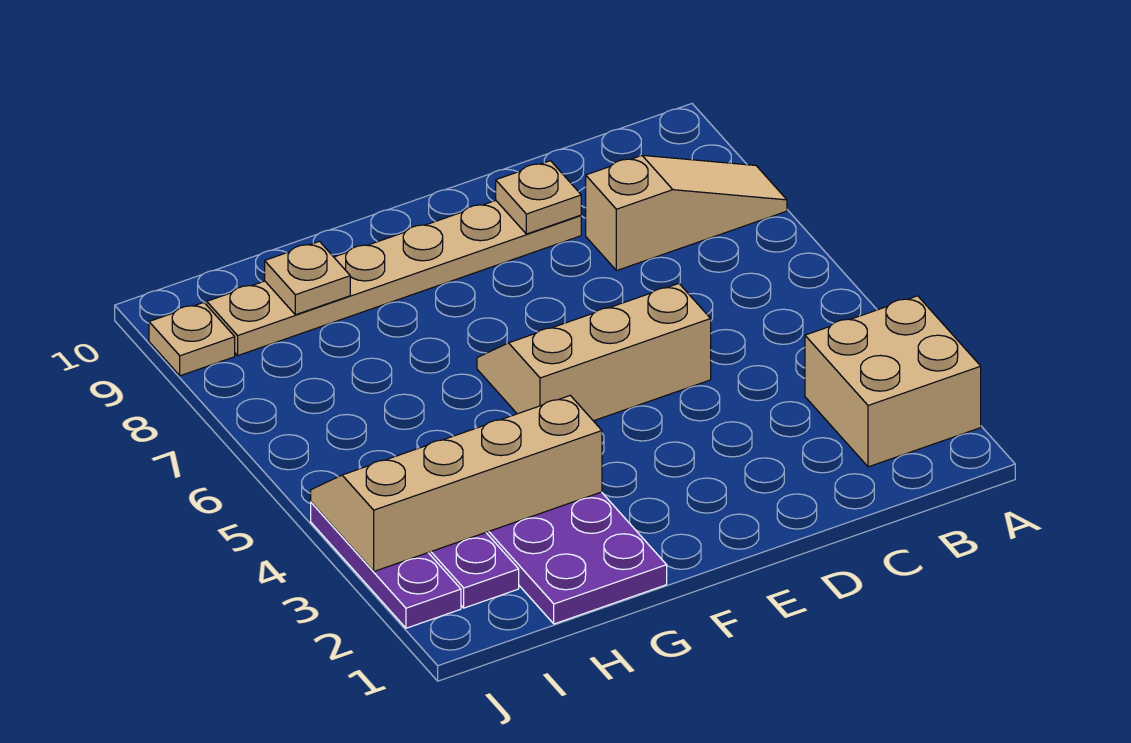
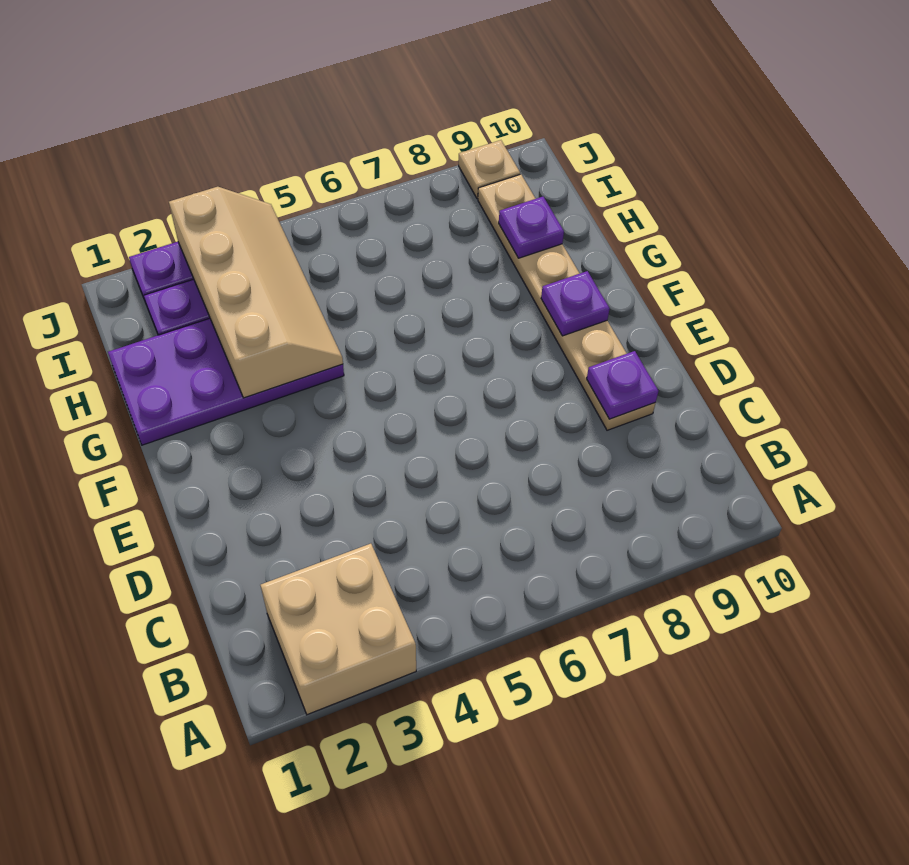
tan 1x3 slope [586,155,787,271] -> none
tan 2x3 slope [477,284,711,421] -> none
tan 1x1 plate [496,161,581,234] -> purple 1x1 plate [587,351,658,419]
none -> purple 1x1 plate [541,271,610,336]
tan 1x1 plate [265,241,350,315] -> purple 1x1 plate [499,197,564,258]

